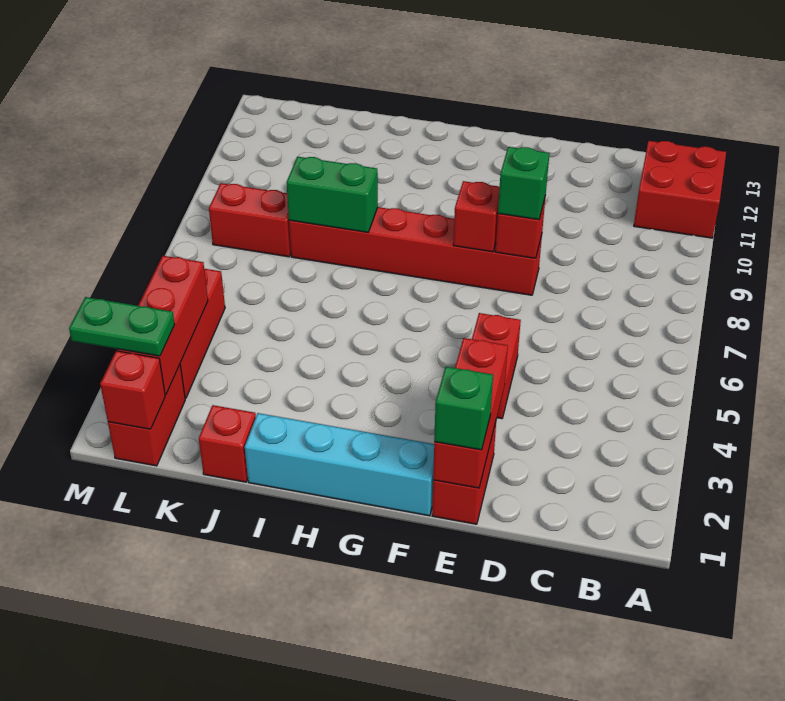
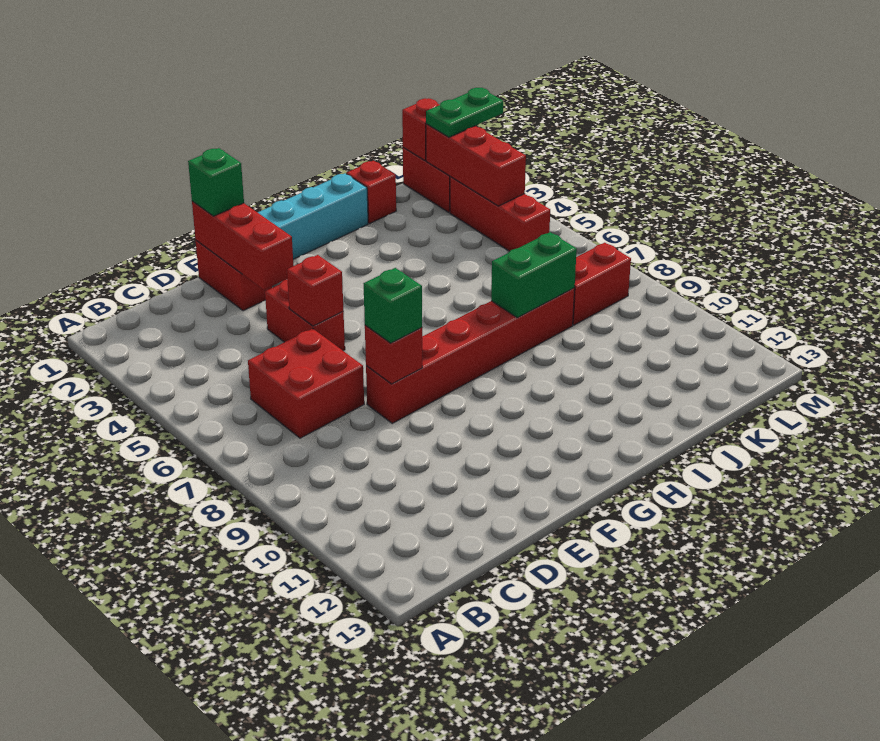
red 2x2 brick [634,141,726,238] -> red 2x2 brick moved to [248,328,364,438]
red 1x1 brick [453,181,500,252] -> red 1x1 brick moved to [287,255,343,326]

